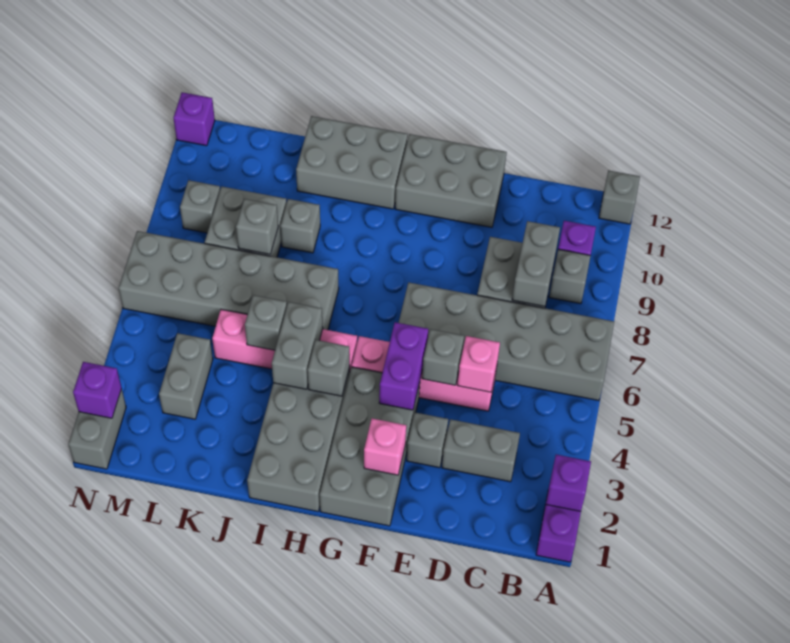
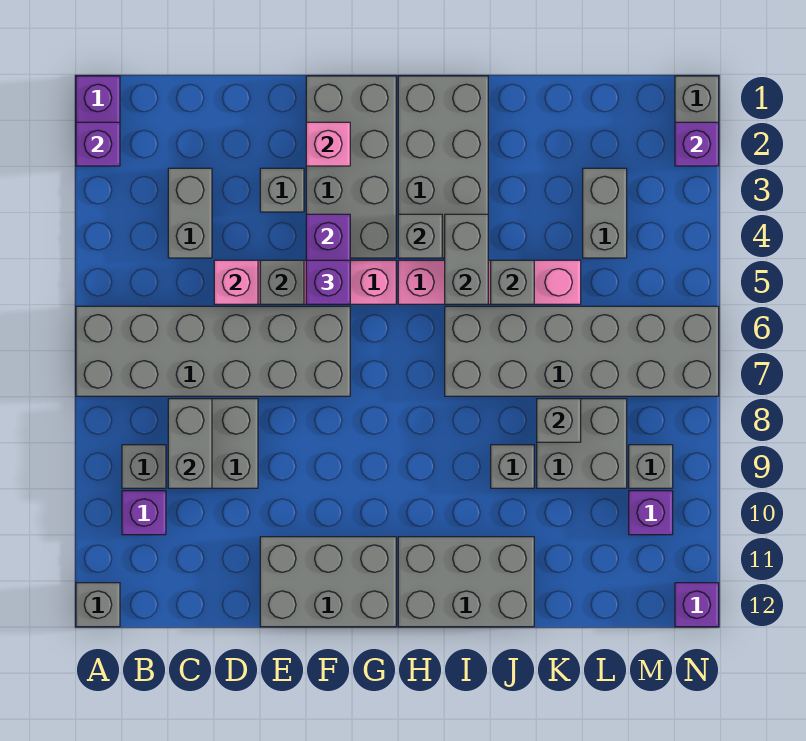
grey 1x2 brick [442,419,520,482] -> grey 1x2 brick turned to [168,168,212,258]
none -> purple 1x1 brick [306,260,350,304]
none -> purple 1x1 brick [629,491,673,535]

